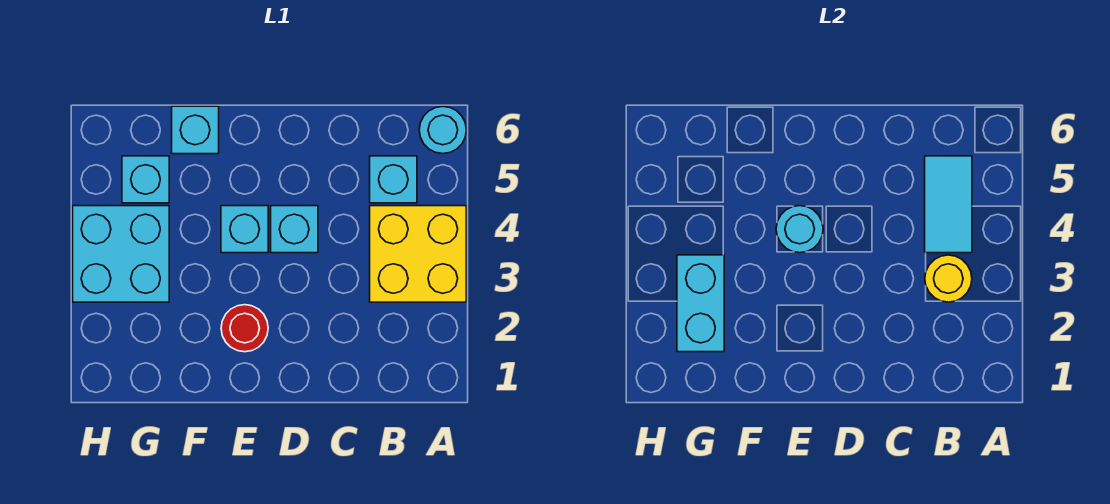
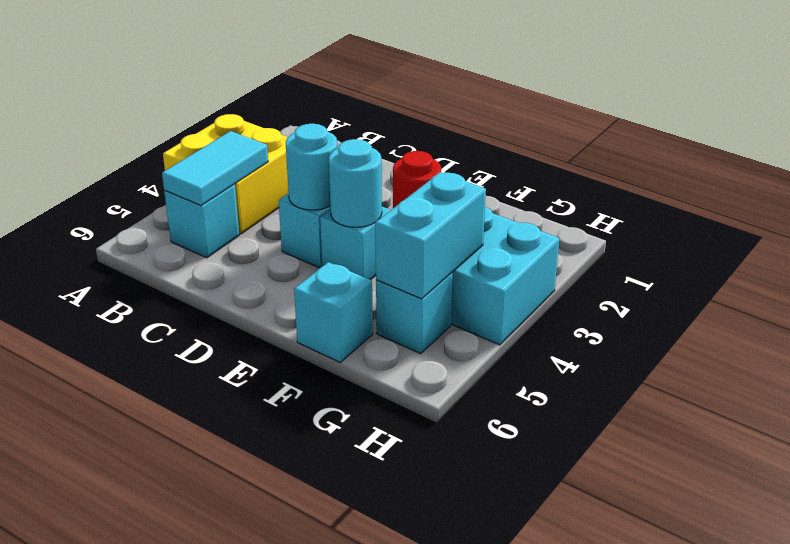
cyan 1x1 round brick [419,107,466,154] -> cyan 1x1 round brick moved to [286,124,338,210]
yellow 1x1 round brick [925,255,972,302] -> none
cyan 1x2 brick [677,255,724,352] -> cyan 1x2 brick moved to [375,172,486,299]

